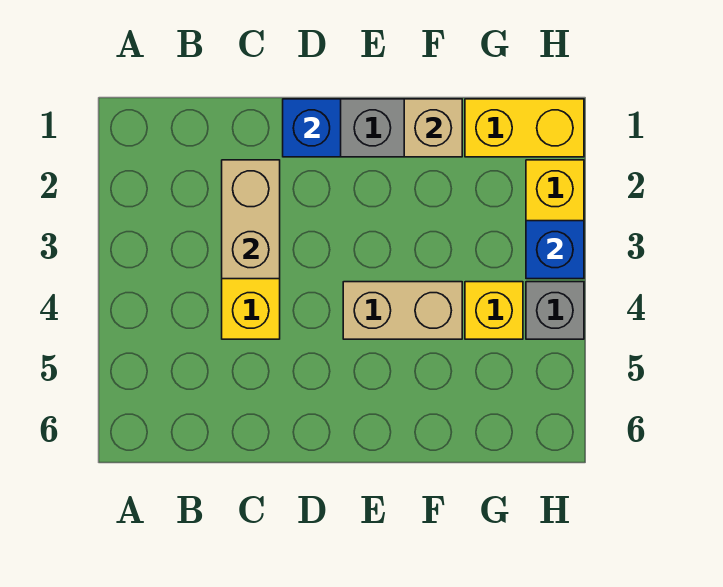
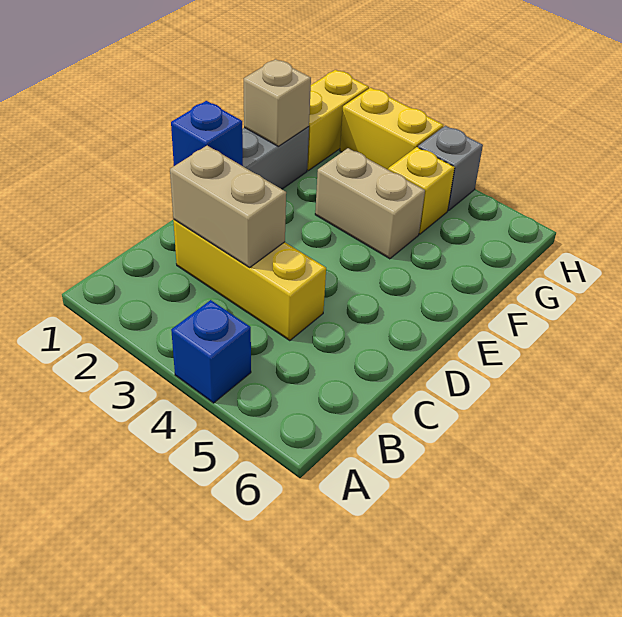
tan 1x2 brick [343,282,462,339] -> tan 1x2 brick turned to [315,148,425,259]
blue 1x1 brick [526,221,584,279] -> blue 1x1 brick moved to [171,300,251,403]

